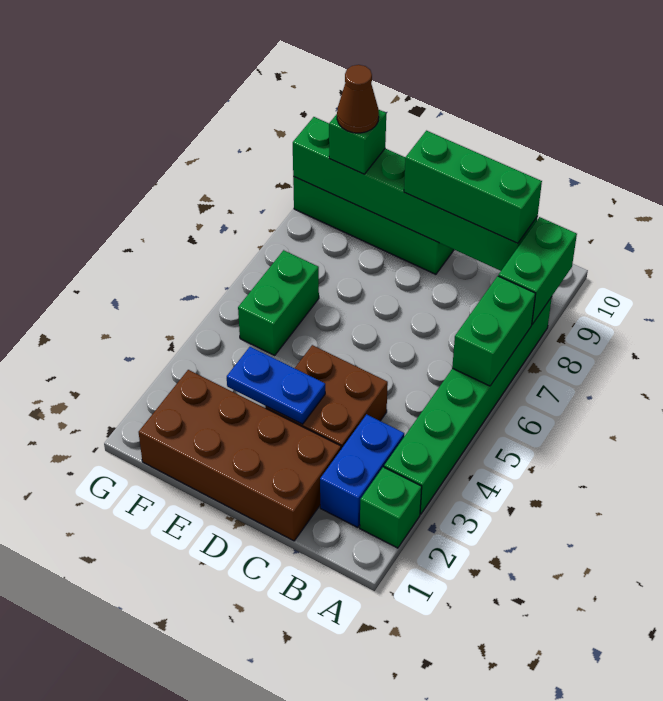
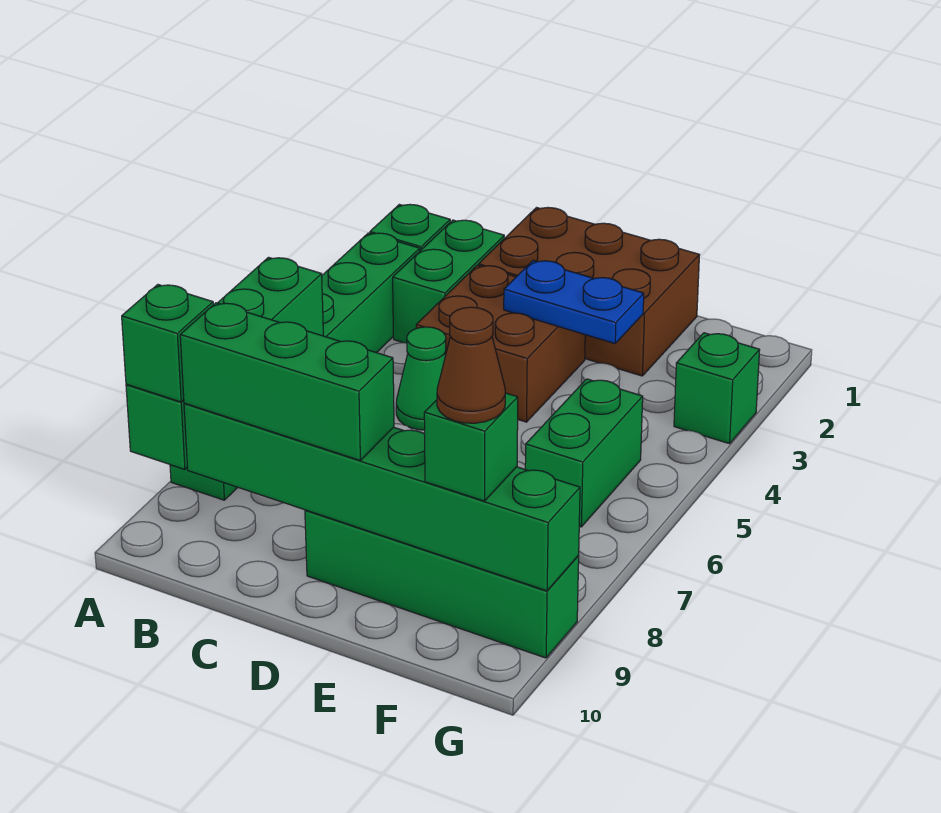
none -> green 1x1 brick [122,285,213,402]
blue 1x2 brick [320,414,404,528] -> green 1x2 brick [393,220,504,343]
brown 2x4 brick [139,370,341,541] -> brown 2x3 brick [479,208,699,376]
none -> green 1x1 cone [396,327,446,430]
none -> green 1x1 brick [674,333,760,444]

